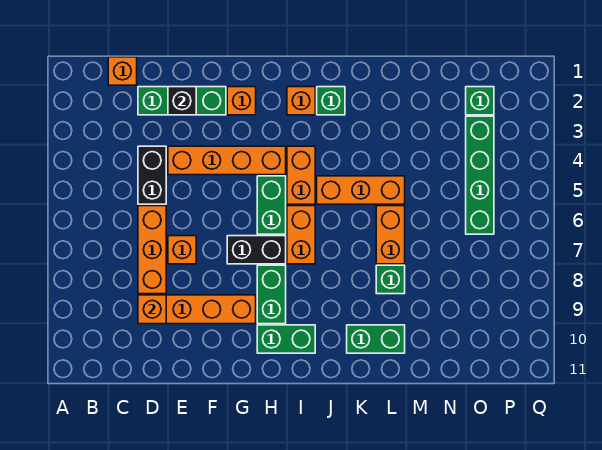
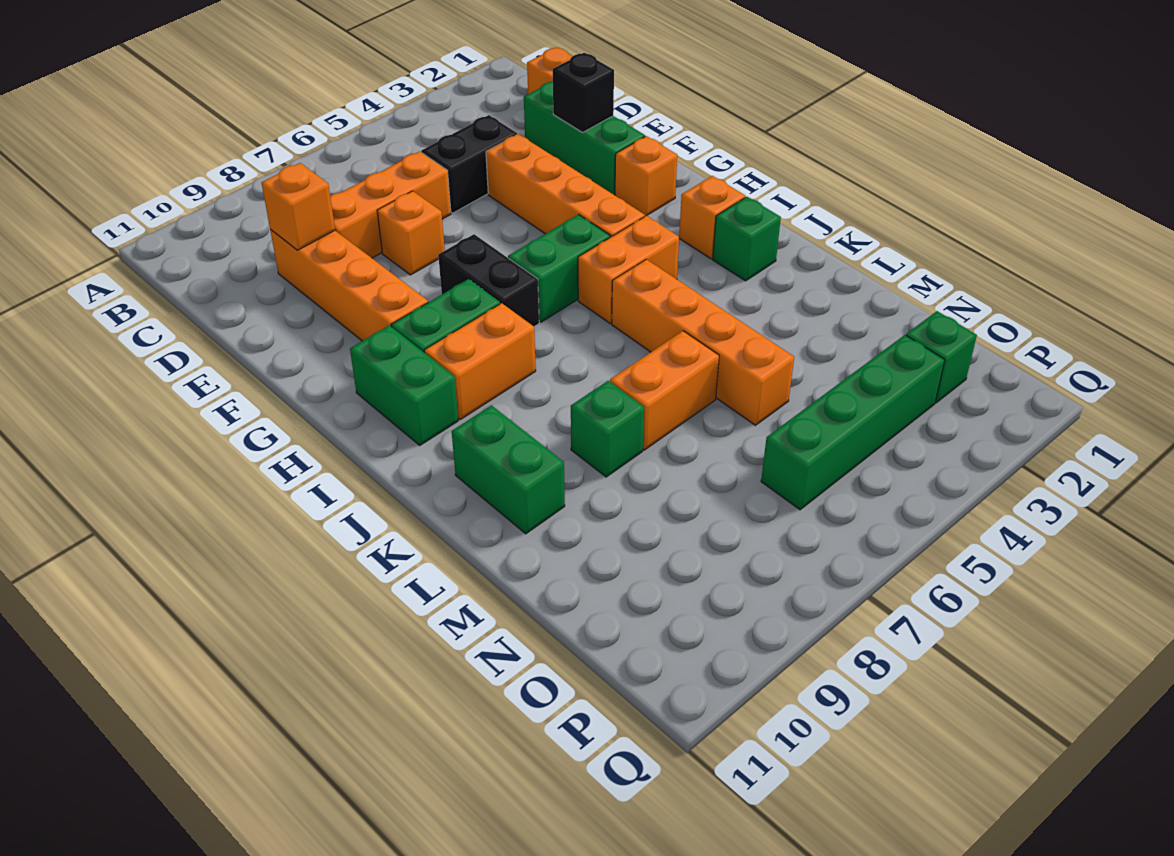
orange 1x2 brick [287,206,315,264] -> orange 1x2 brick moved to [424,303,536,419]
orange 1x3 brick [317,176,405,204] -> orange 1x4 brick [612,259,794,425]

